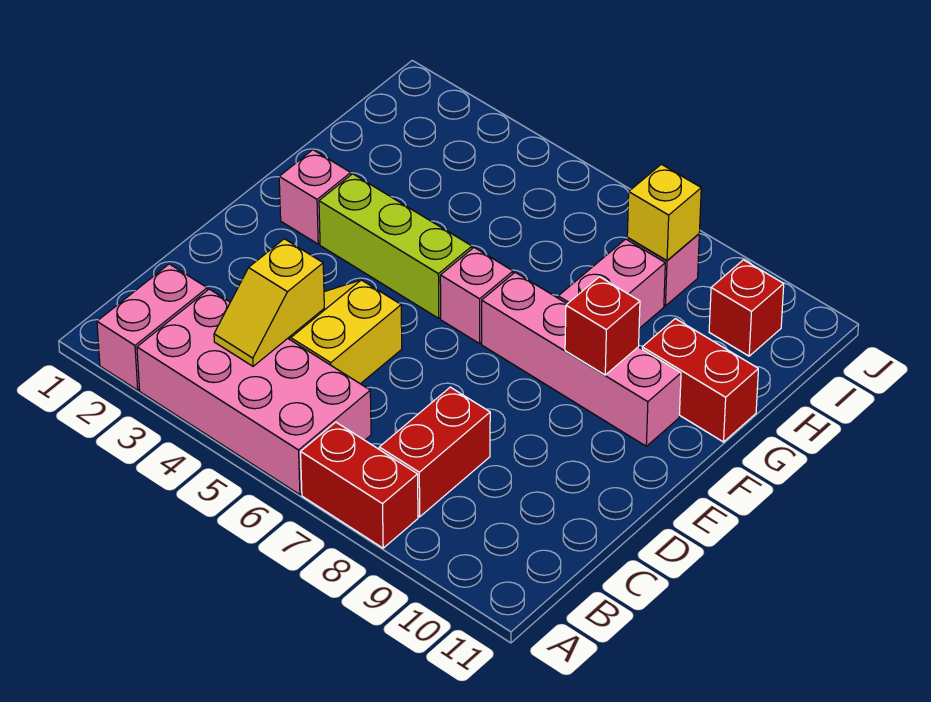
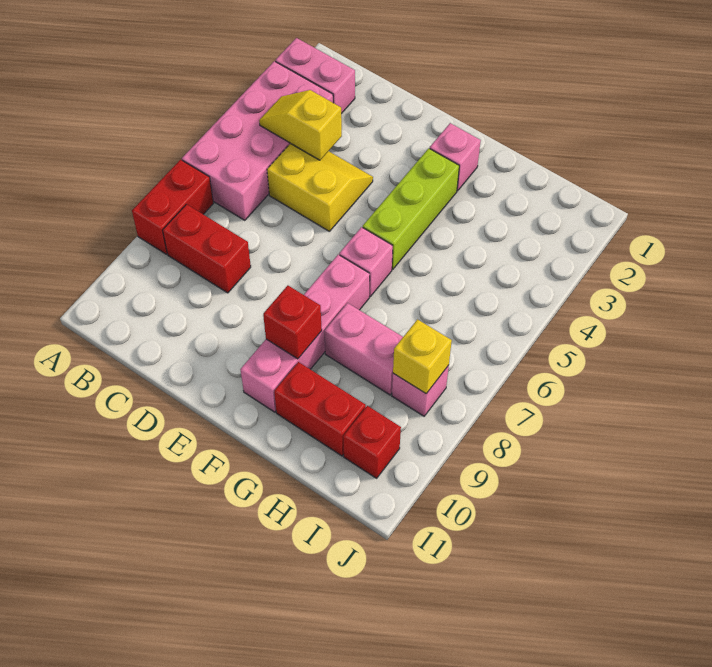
red 1x2 brick [642,319,758,442] -> red 1x2 brick turned to [274,362,366,456]

